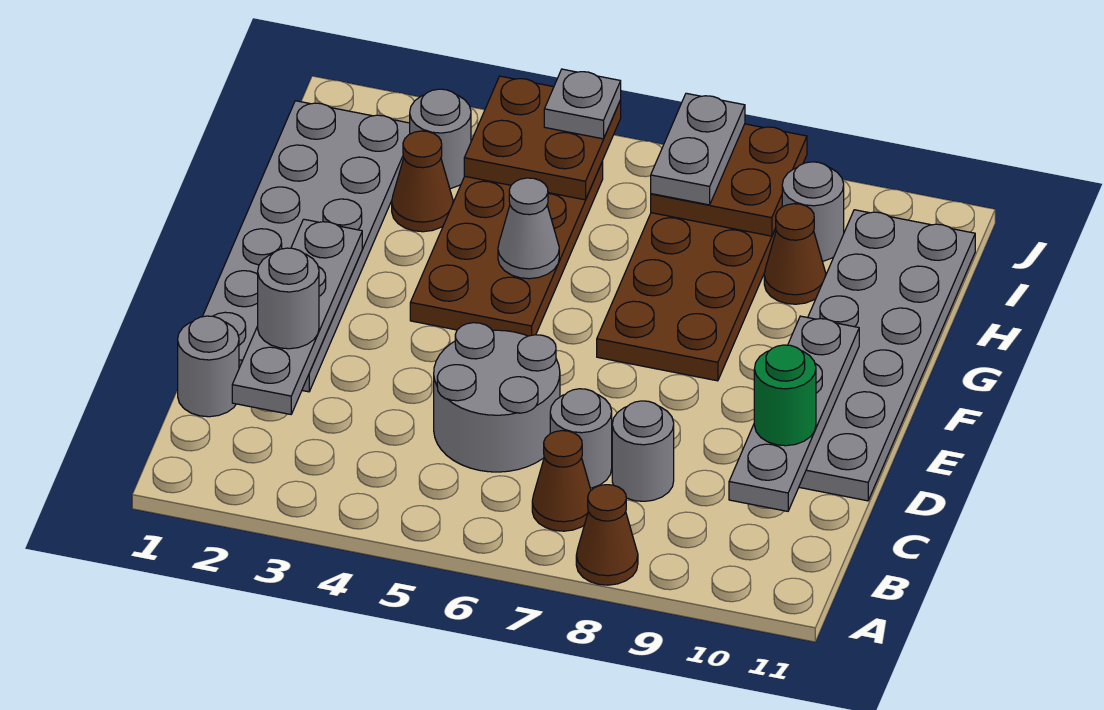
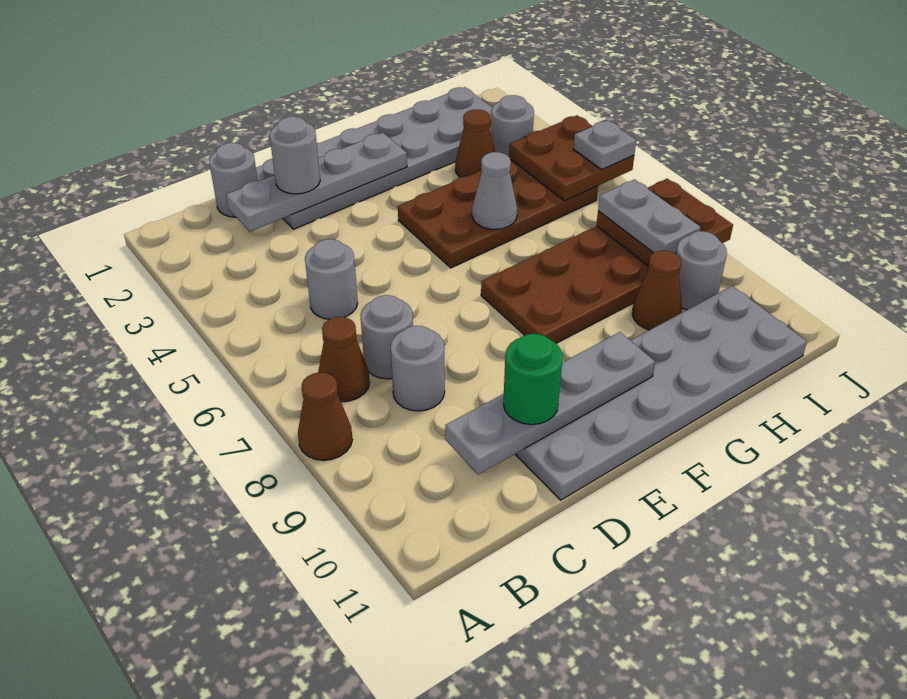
grey 2x2 round brick [434,323,560,472] -> grey 1x1 round brick [305,239,358,319]
grey 1x2 plate [651,93,745,205] -> grey 1x2 plate turned to [598,179,701,254]

